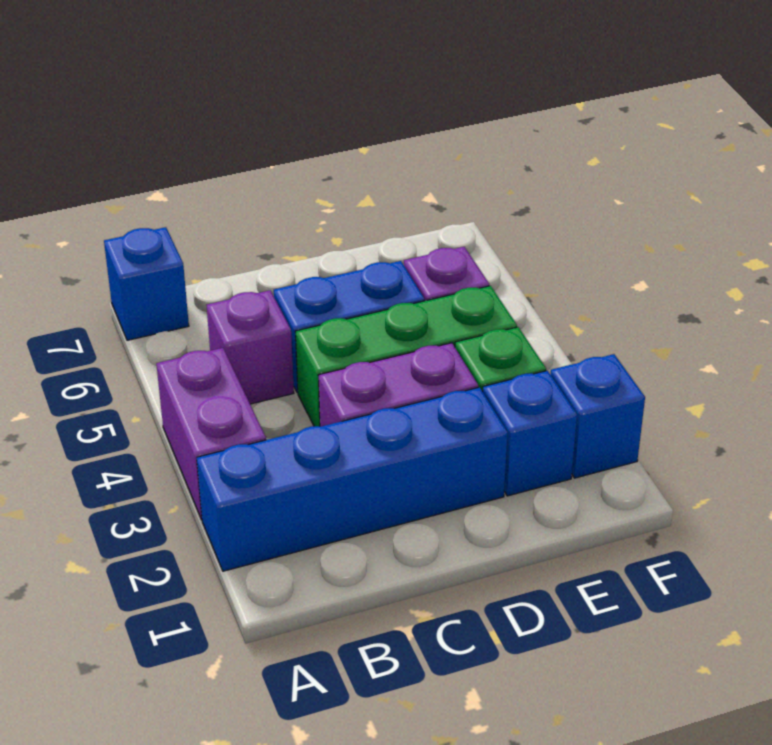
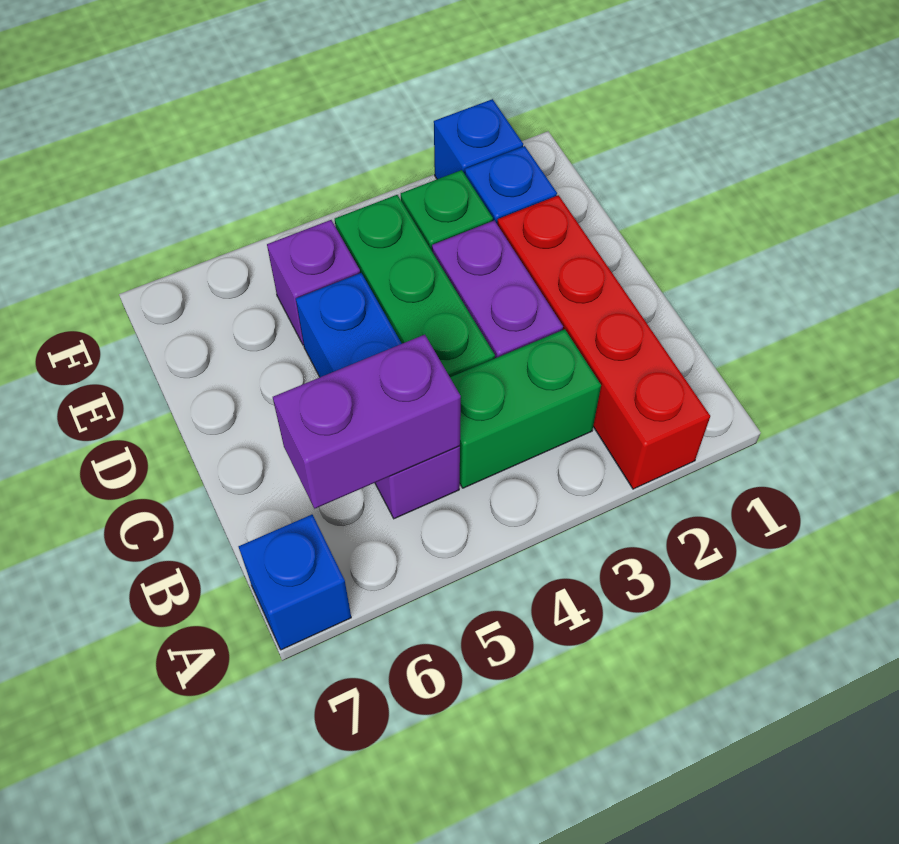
blue 1x4 brick [197,387,508,571] -> red 1x4 brick [497,195,710,489]
purple 1x2 brick [156,348,266,520] -> purple 1x2 brick moved to [273,335,461,509]
none -> green 1x2 brick [450,329,601,488]

